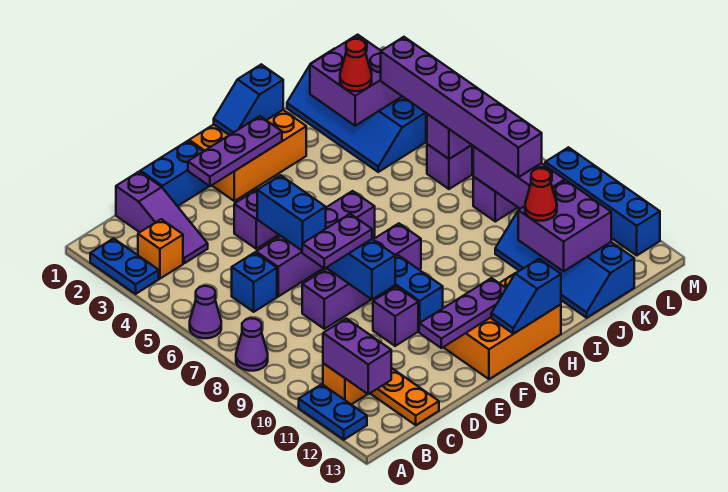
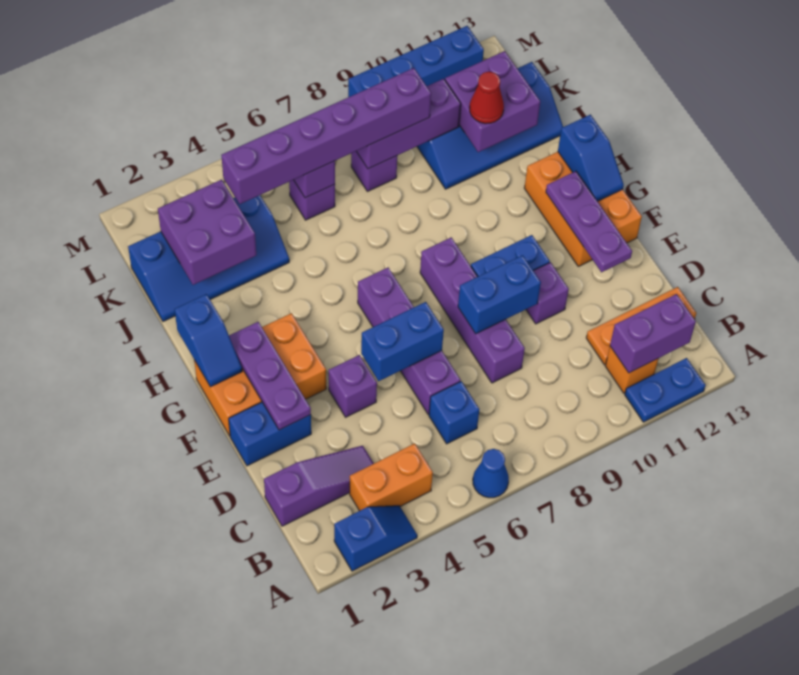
blue 1x2 plate [90,239,159,294] -> blue 1x2 slope [334,506,417,571]
purple 1x1 cone [190,286,221,338] -> blue 1x1 cone [473,449,509,498]
purple 1x1 cone [236,318,268,371] -> none
orange 1x1 brick [138,219,183,279] -> orange 1x2 brick [350,443,433,511]
blue 1x2 brick [140,141,209,206] -> blue 1x2 brick turned to [229,402,311,466]
purple 1x2 plate [302,214,372,269] -> none
orange 2x3 brick [189,110,306,201] -> orange 2x3 brick turned to [194,313,326,436]
red 1x1 cone [340,39,372,91] -> none

